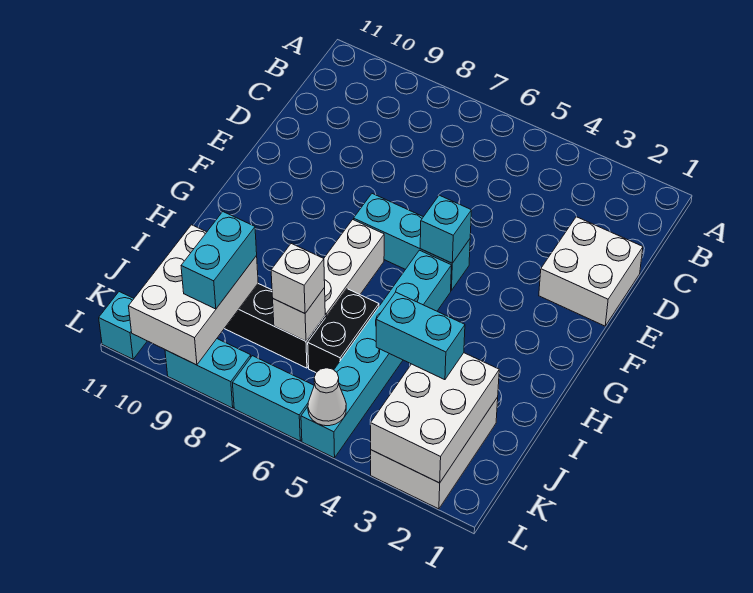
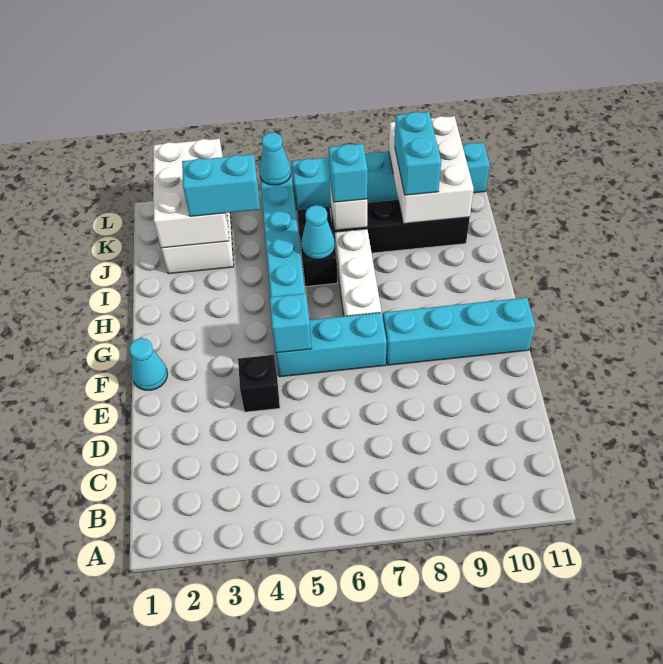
white 2x2 brick [539,217,643,326] -> none
none -> black 1x1 brick [238,355,280,412]
none -> cyan 1x1 cone [129,338,168,390]
none -> cyan 1x4 brick [383,297,535,365]
none -> cyan 1x1 cone [301,205,335,259]
white 1x1 brick [271,244,325,313] -> cyan 1x1 brick [329,144,368,202]
white 1x1 cone [308,368,346,426] -> cyan 1x1 cone [259,133,291,185]

